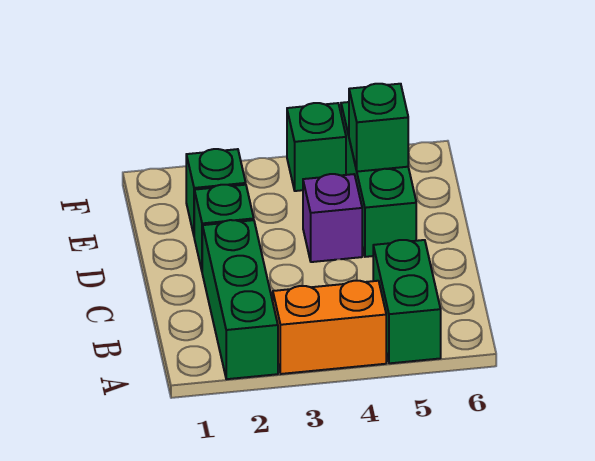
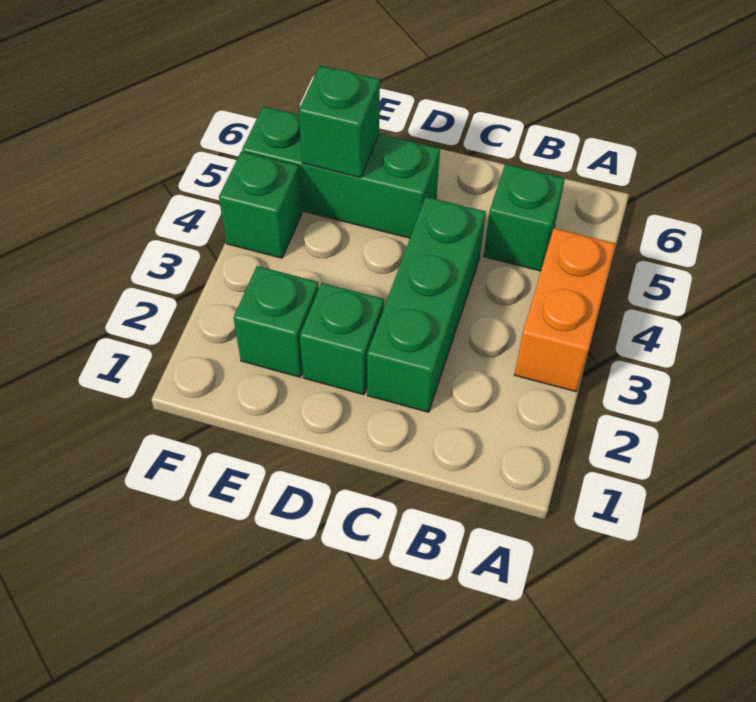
green 1x3 brick [202,220,278,379] -> green 1x3 brick turned to [367,197,486,412]
green 1x2 brick [373,240,441,363] -> green 1x1 brick [483,164,565,271]
purple 1x1 brick [303,174,362,262] -> none

